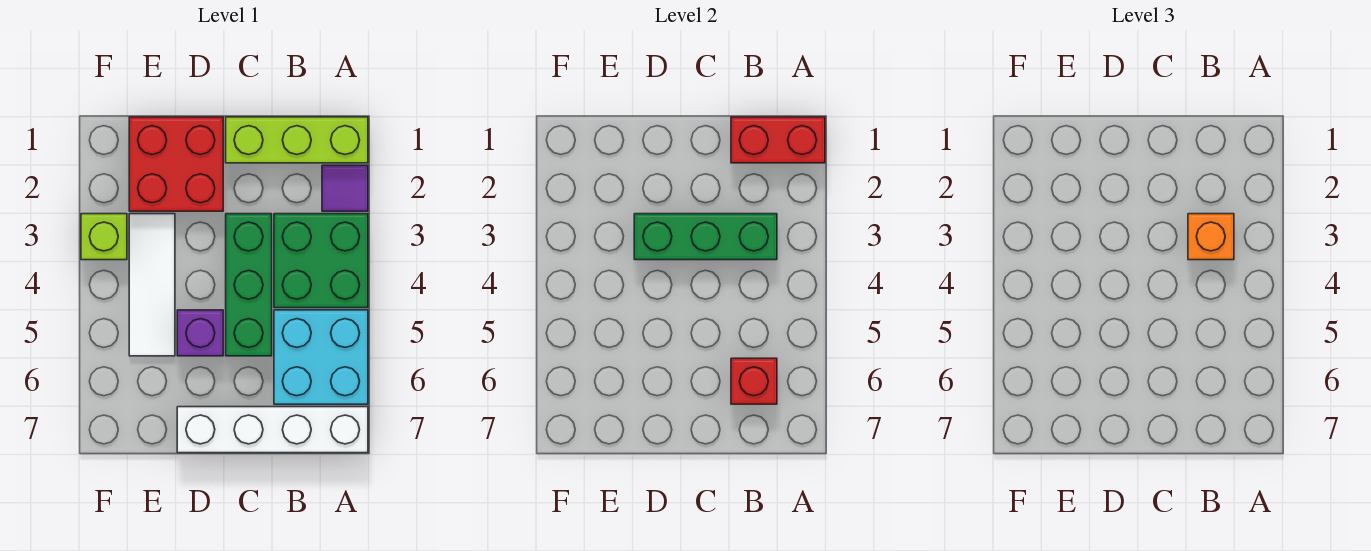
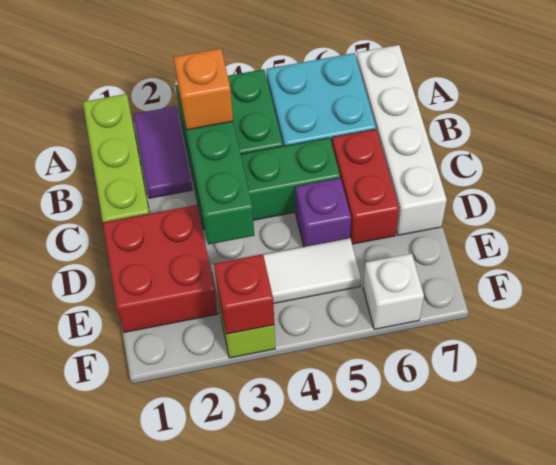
red 1x2 brick [731,117,825,163] -> red 1x2 brick moved to [332,129,399,244]
purple 1x1 tile [322,165,368,211] -> purple 1x2 tile [133,106,193,198]
red 1x1 brick [731,358,777,404] -> red 1x1 brick moved to [214,254,274,334]
none -> white 1x1 brick [363,254,424,329]

